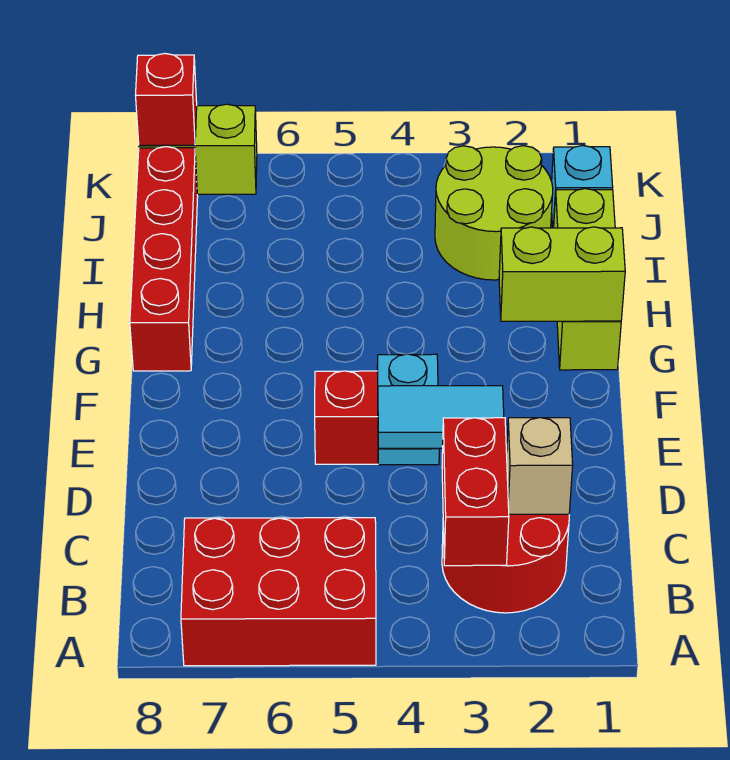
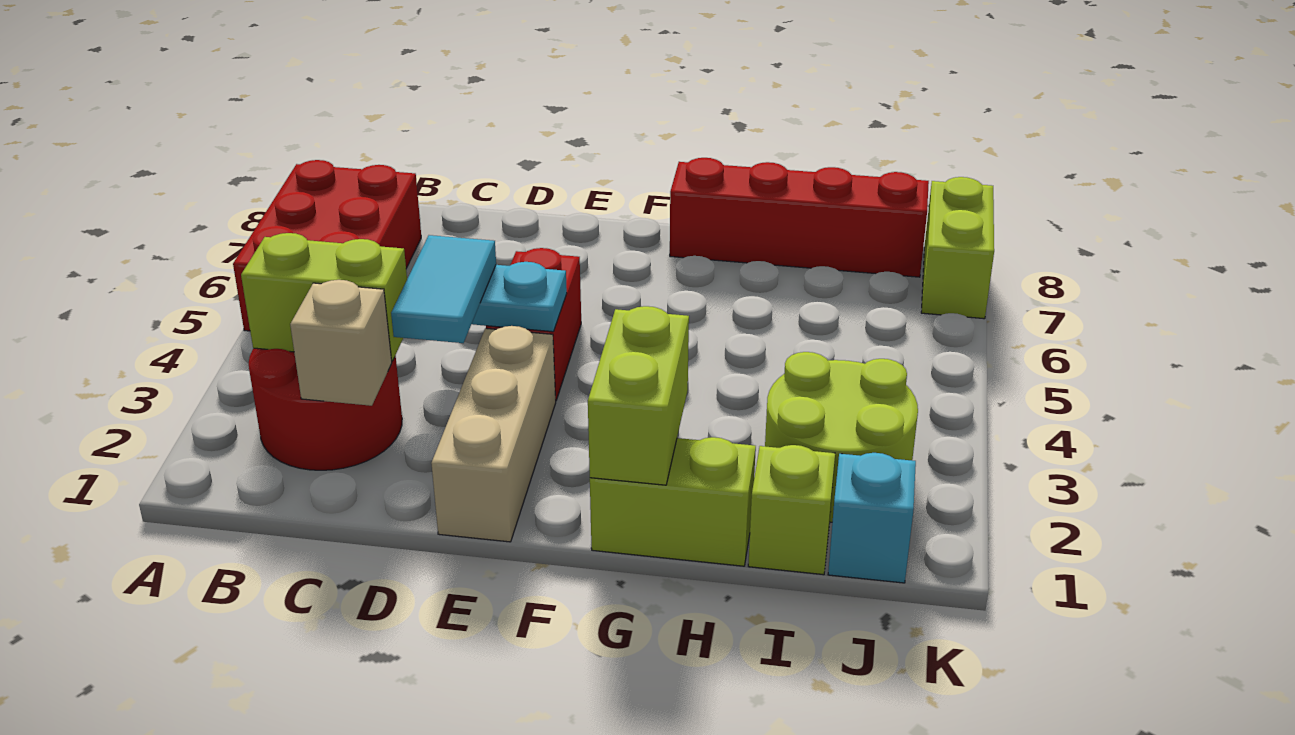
red 1x2 brick [442,418,509,566] -> lime 1x2 brick [241,233,407,361]
none -> tan 1x3 brick [431,326,556,542]
red 1x1 brick [136,54,197,145] -> none

